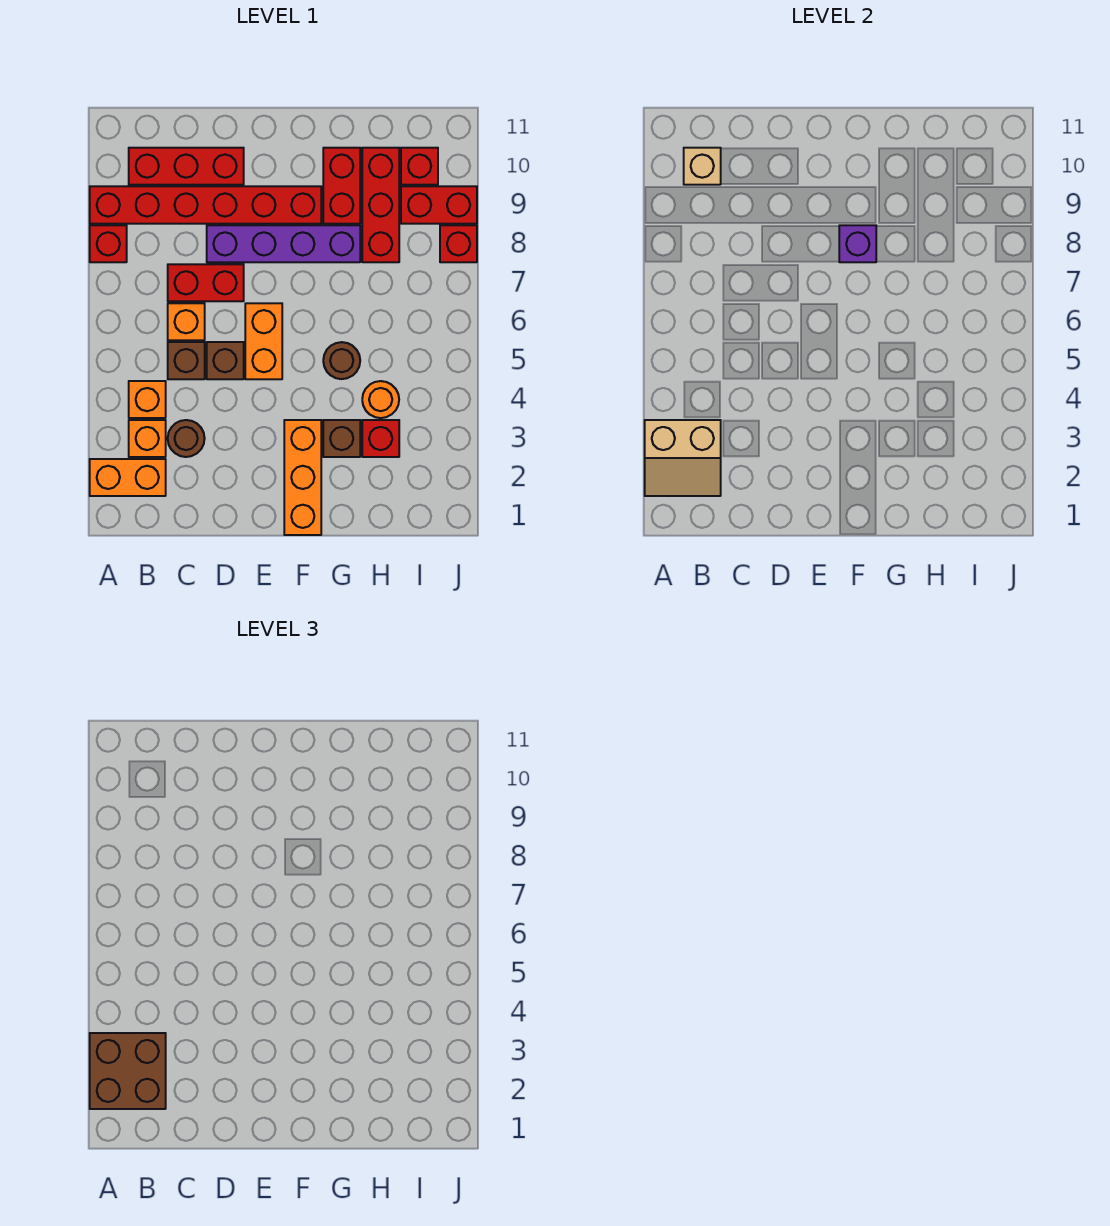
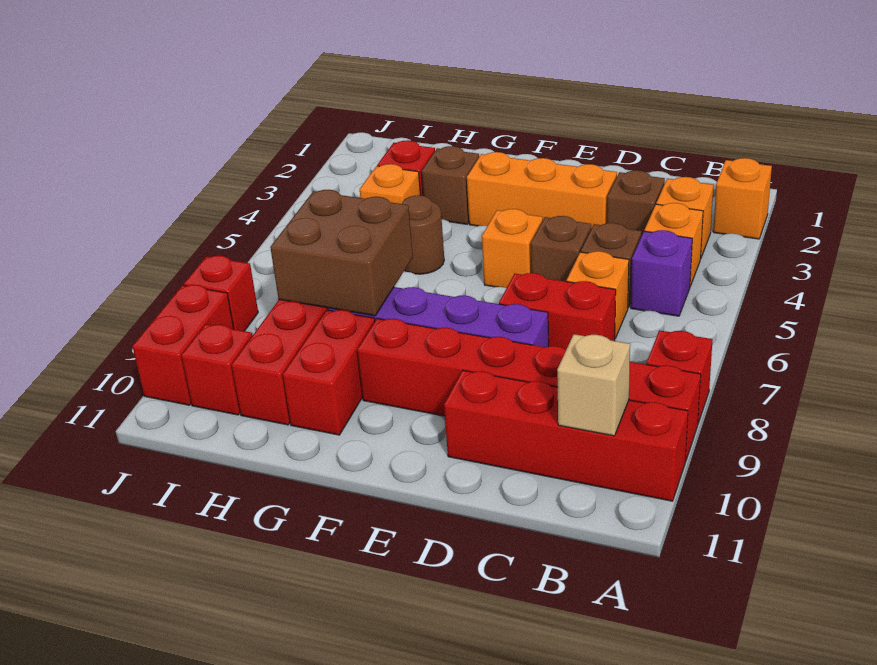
orange 1x2 brick [90,459,166,496] -> orange 1x1 brick [713,158,772,239]
tan 2x2 slope [645,420,721,496] -> none
brown 2x2 brick [90,1033,166,1109] -> brown 2x2 brick moved to [270,190,413,316]
red 1x3 brick [129,148,244,185] -> red 1x4 brick [444,370,688,501]
brown 1x1 round brick [168,420,205,457] -> brown 1x1 brick [607,170,665,236]
orange 1x2 brick [245,303,282,379] -> orange 1x1 brick [482,209,543,288]
orange 1x3 brick [284,420,321,535] -> orange 1x3 brick turned to [467,152,617,228]
purple 1x1 brick [839,225,876,262] -> purple 1x1 brick moved to [631,230,692,316]
orange 1x1 round brick [362,381,399,418] -> orange 1x1 brick [360,164,421,204]
red 1x2 brick [401,186,477,224] -> red 1x2 brick turned to [132,285,234,405]

